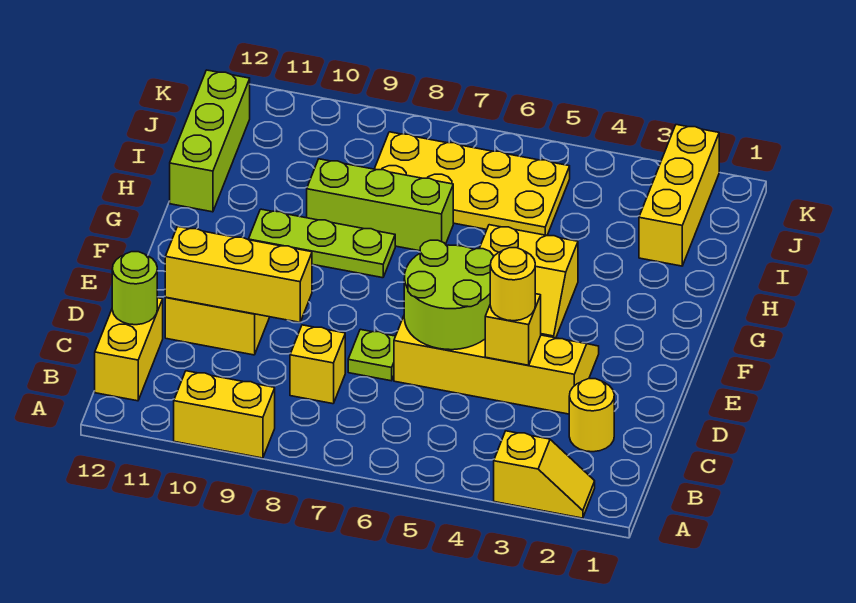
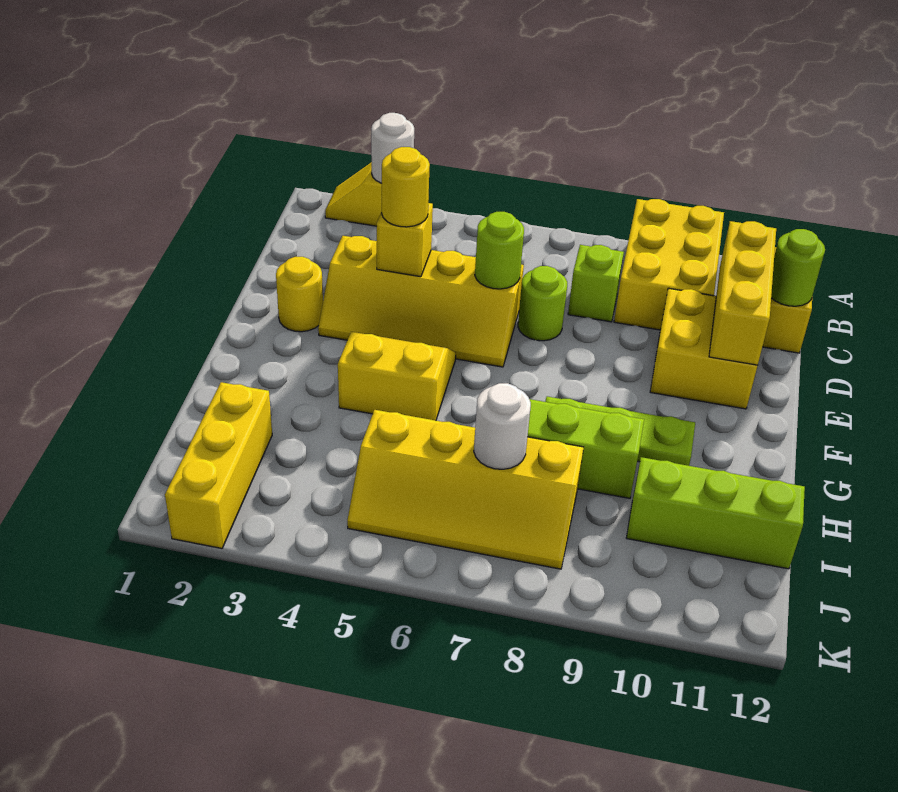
none -> white 1x1 round brick [371,113,414,183]
yellow 1x2 brick [174,371,275,458] -> yellow 2x3 brick [614,199,724,330]
yellow 1x1 round brick [569,379,614,452] -> yellow 1x1 round brick moved to [276,257,323,332]
yellow 1x1 brick [290,325,345,404] -> lime 1x1 brick [568,245,624,322]
lime 2x2 round brick [404,240,493,350] -> lime 1x1 round brick [475,212,524,289]
lime 1x1 plate [348,329,395,381] -> lime 1x1 round brick [518,266,567,341]
yellow 1x3 brick [165,227,312,322] -> yellow 1x3 brick turned to [709,221,776,365]
lime 1x3 brick [170,70,250,212] -> lime 1x3 brick turned to [626,457,805,569]
yellow 2x4 plate [375,132,570,236] -> yellow 2x4 slope [347,410,584,569]
none -> white 1x1 round brick [474,383,531,469]

